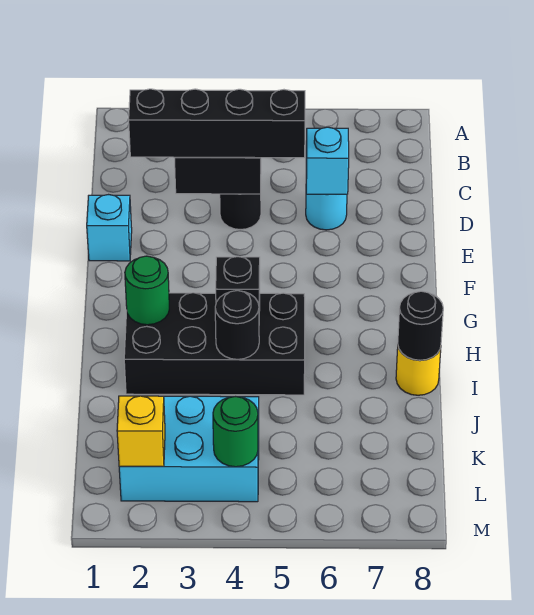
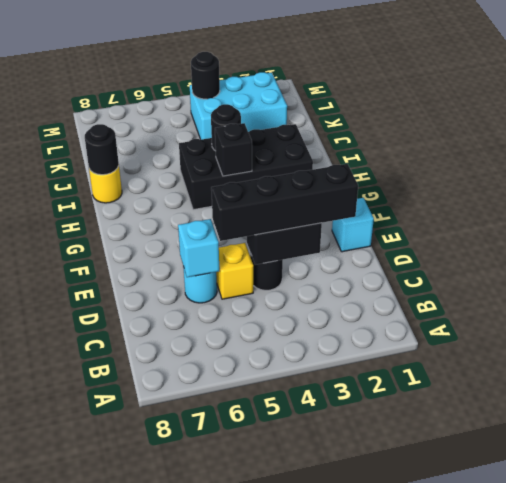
green 1x1 round brick [125,256,169,325] -> none
yellow 1x1 brick [117,396,165,466] -> yellow 1x1 brick moved to [216,243,253,299]
green 1x1 round brick [213,397,258,467] -> black 1x1 round brick [191,52,220,99]

